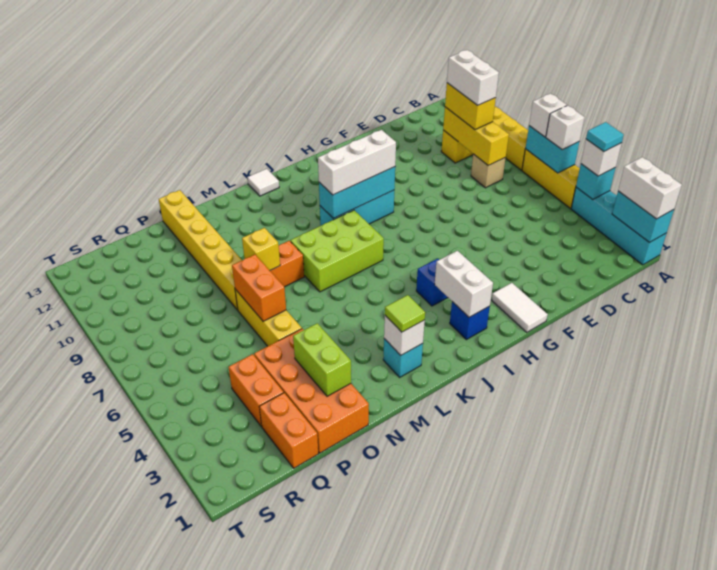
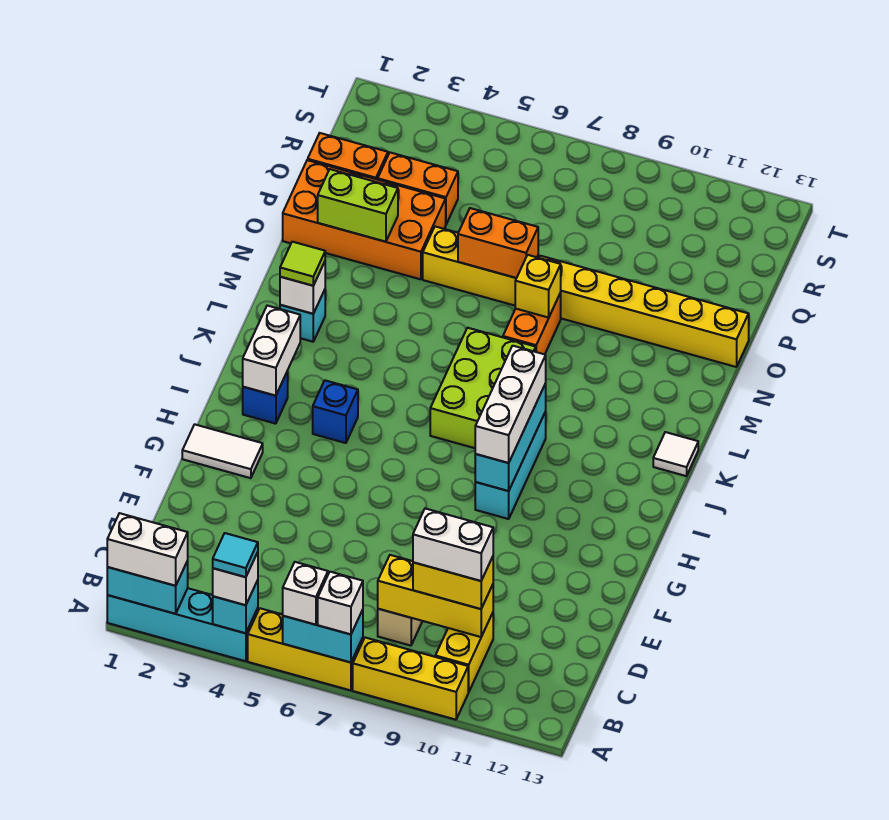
white 1x2 brick [435,251,493,317] -> white 1x2 brick turned to [243,306,300,396]

